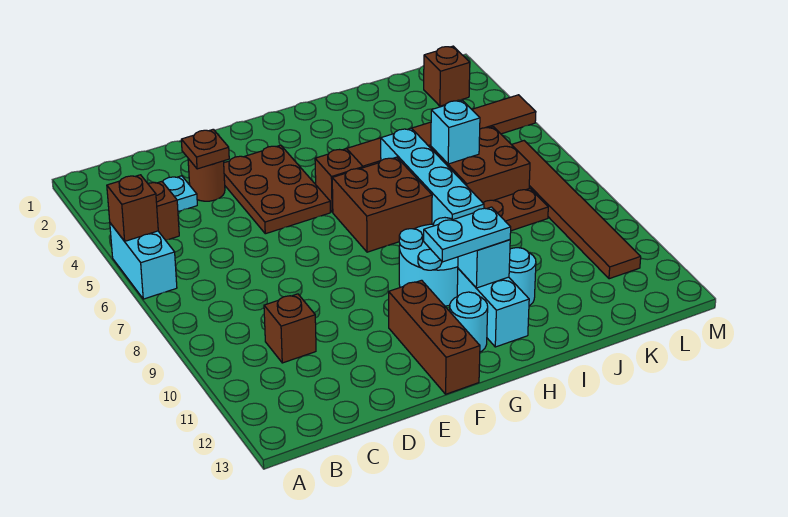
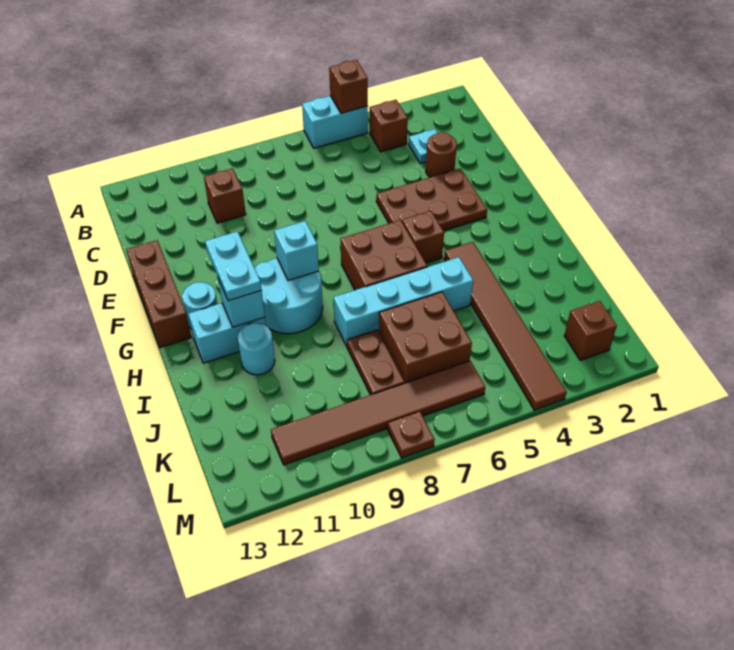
brown 1x1 plate [181,129,229,169] -> brown 1x1 plate moved to [388,412,435,458]
brown 1x3 brick [389,280,480,394] -> brown 1x3 brick turned to [126,240,191,348]
cyan 1x1 brick [431,100,480,164] -> cyan 1x1 brick moved to [274,221,319,281]

